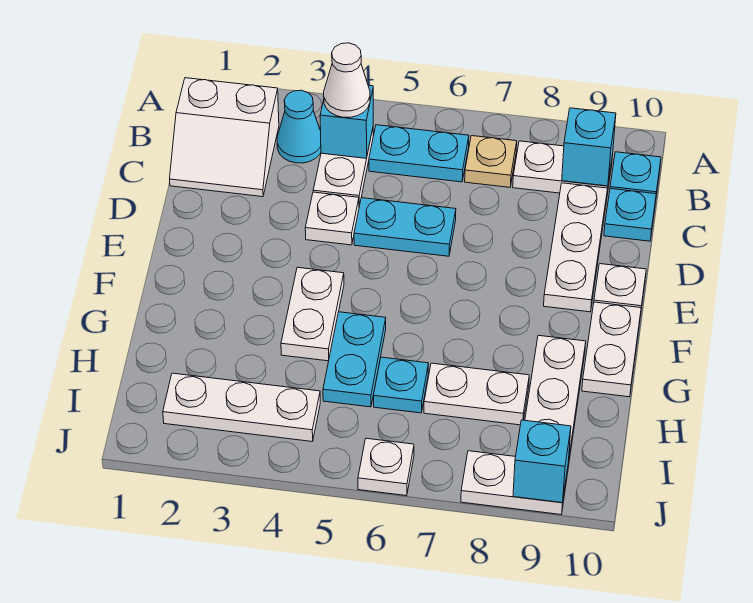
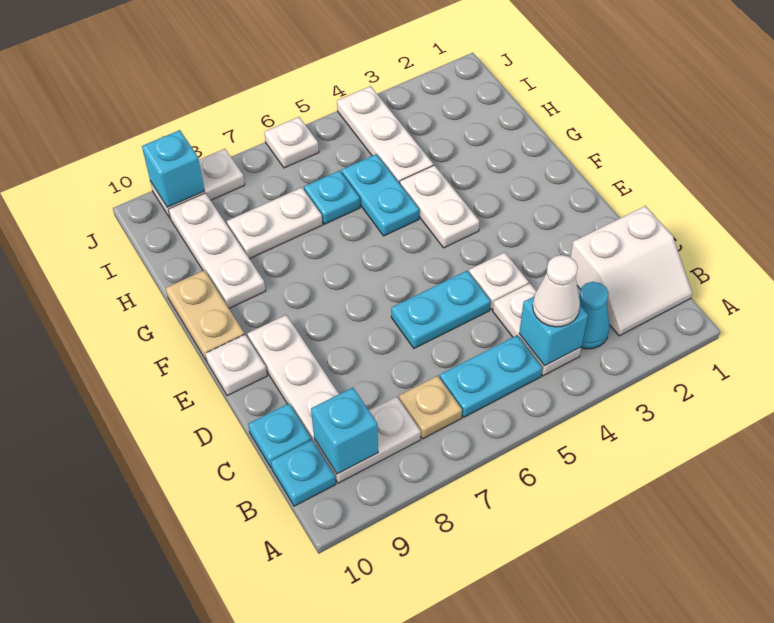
white 2x2 slope [170,78,279,197] -> white 2x2 slope turned to [570,206,692,336]
white 1x2 plate [582,302,641,397] -> tan 1x2 plate [166,270,244,361]
white 1x3 plate [163,373,320,441] -> white 1x3 plate turned to [337,86,433,184]

